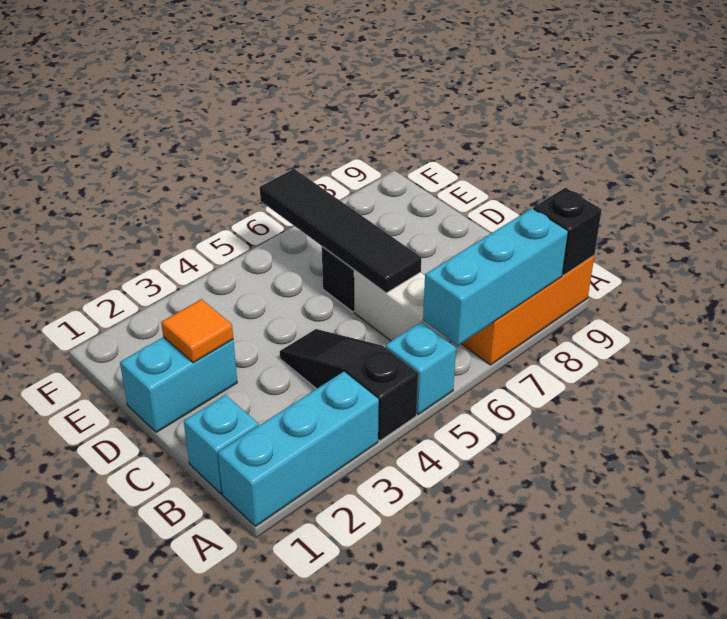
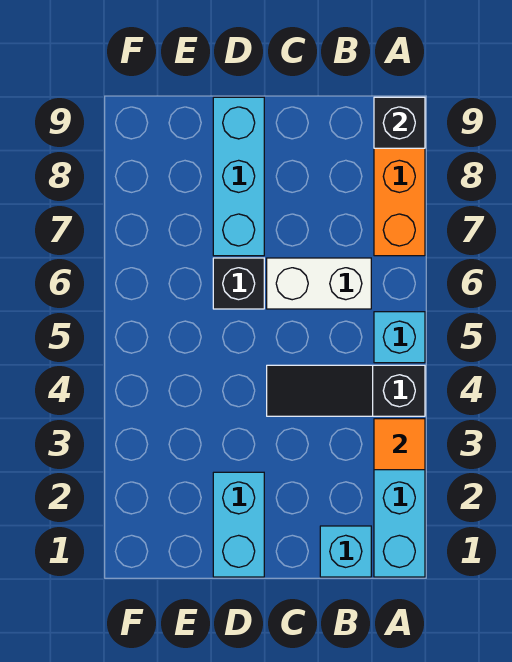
cyan 1x3 brick [423,208,568,345] -> cyan 1x3 brick moved to [213,97,264,256]
black 1x4 tile [260,169,421,293] -> none
orange 1x1 tile [161,299,233,363] -> orange 1x1 tile moved to [374,419,425,470]

